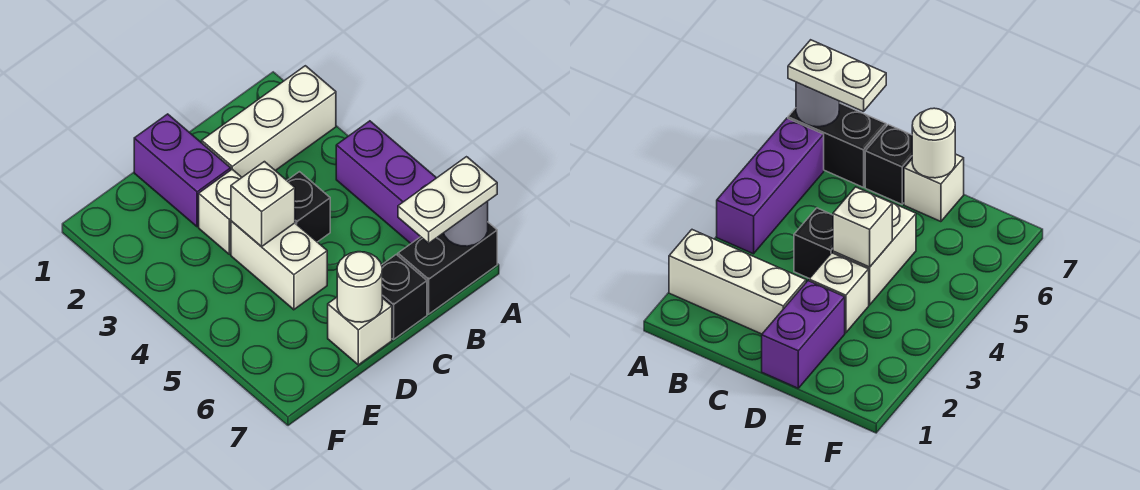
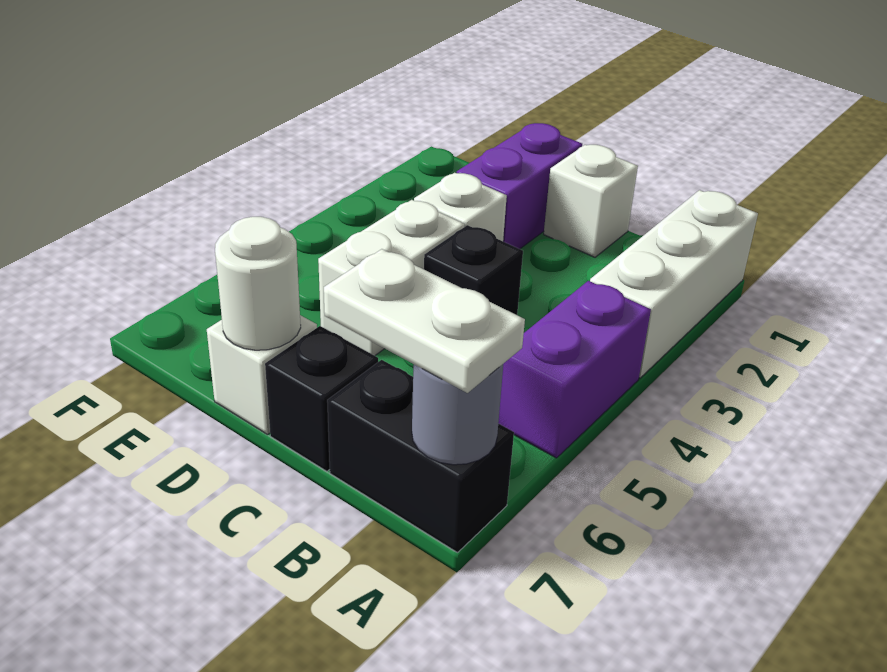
white 1x3 brick [202,66,336,177] -> white 1x3 brick turned to [590,190,758,378]
purple 1x3 brick [336,121,436,243] -> purple 1x2 brick [498,281,651,458]
white 1x1 brick [231,162,295,247] -> white 1x1 brick moved to [544,145,638,257]

